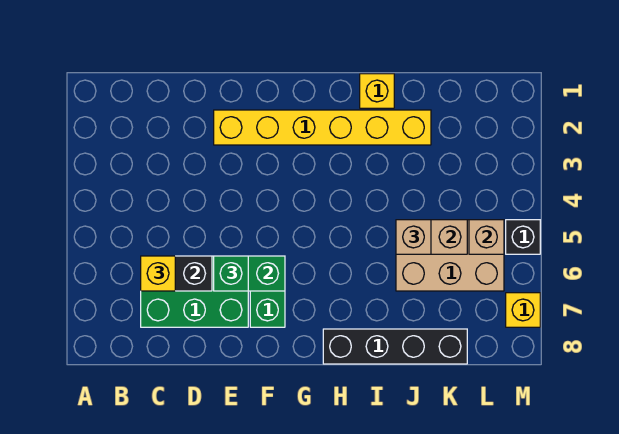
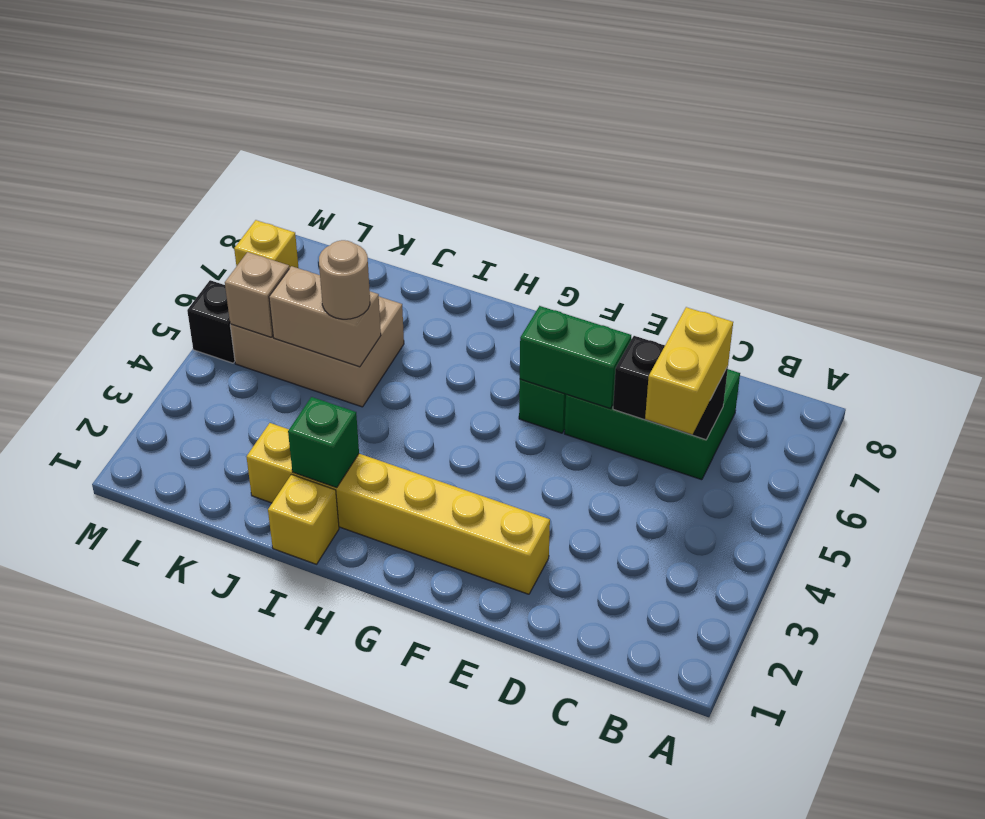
yellow 1x1 brick [141,256,175,291] -> yellow 1x2 brick [645,307,733,434]
green 1x1 brick [214,256,248,291] -> green 1x1 brick moved to [288,397,359,488]
black 1x4 brick [323,329,467,364] -> none
tan 1x1 brick [396,220,431,254] -> tan 1x1 round brick [319,240,370,319]

